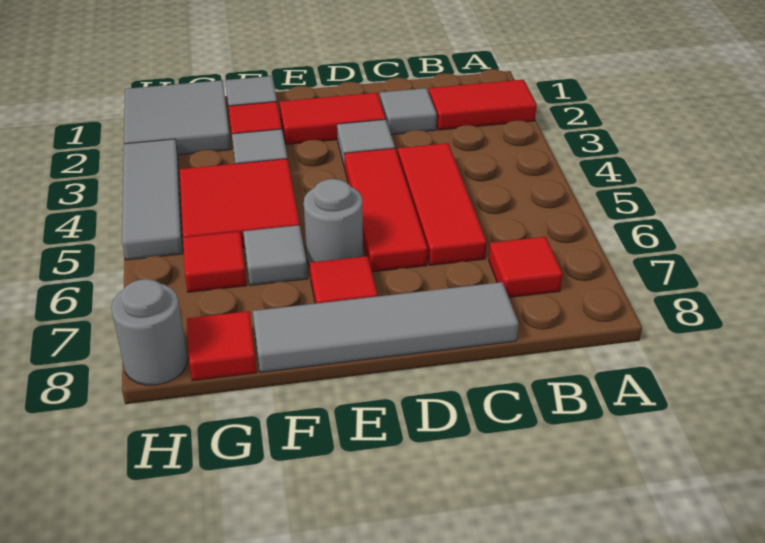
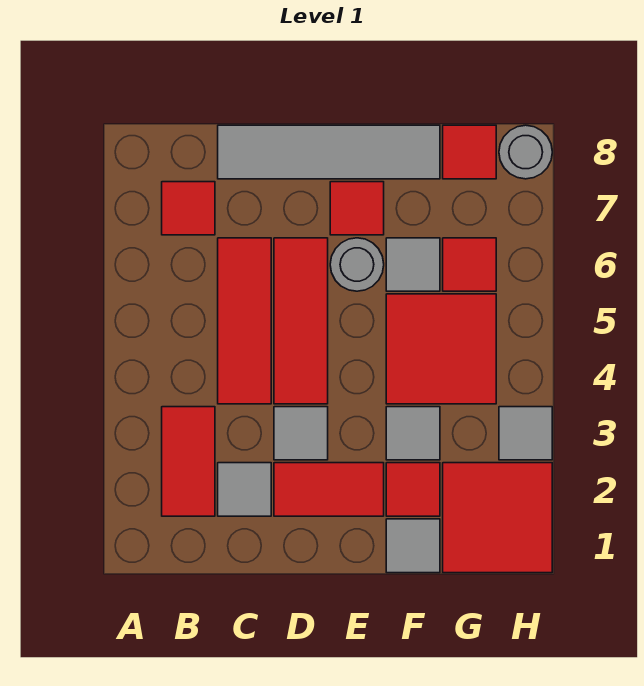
red 1x2 tile [429,80,537,130] -> red 1x2 tile turned to [162,407,215,516]
grey 2x2 tile [124,80,231,155] -> red 2x2 tile [443,463,552,573]
grey 1x3 tile [122,139,183,260] -> grey 1x1 tile [499,407,552,460]

